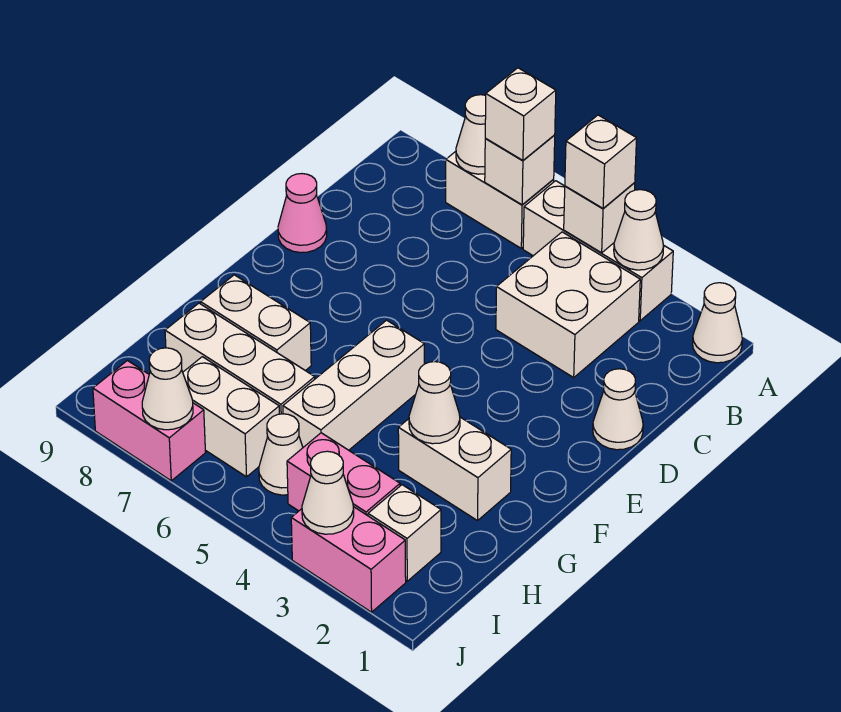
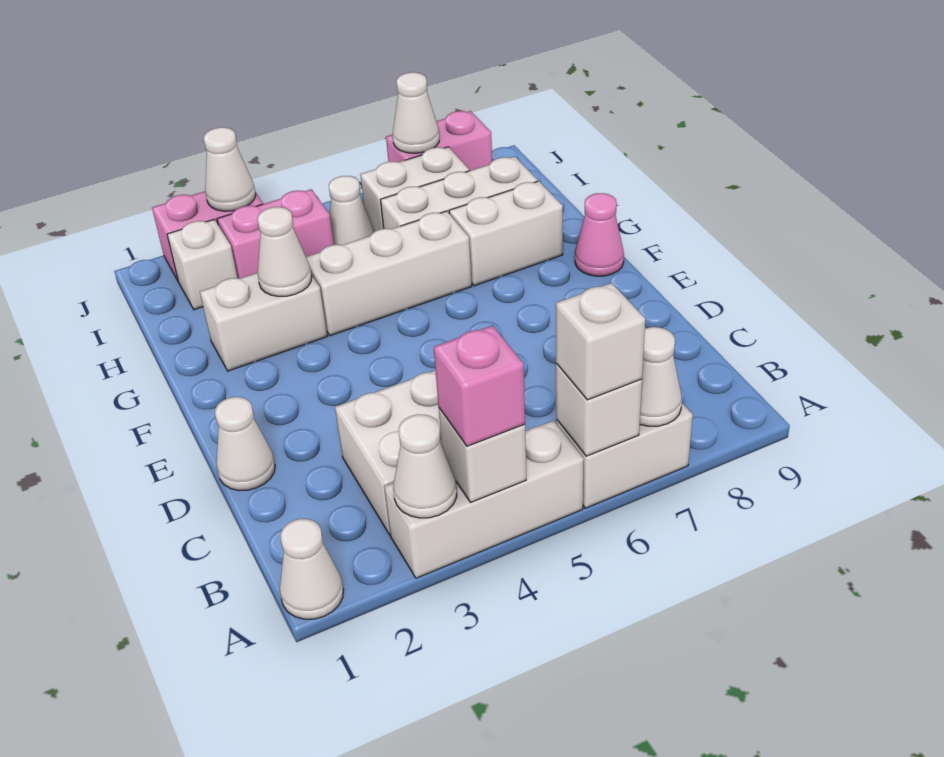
white 1x1 brick [565,115,637,208] -> pink 1x1 brick [434,326,525,446]
pink 1x1 cone [278,174,327,253] -> pink 1x1 cone moved to [575,193,624,276]
white 1x3 brick [283,320,424,450] -> white 1x3 brick turned to [306,211,472,336]

